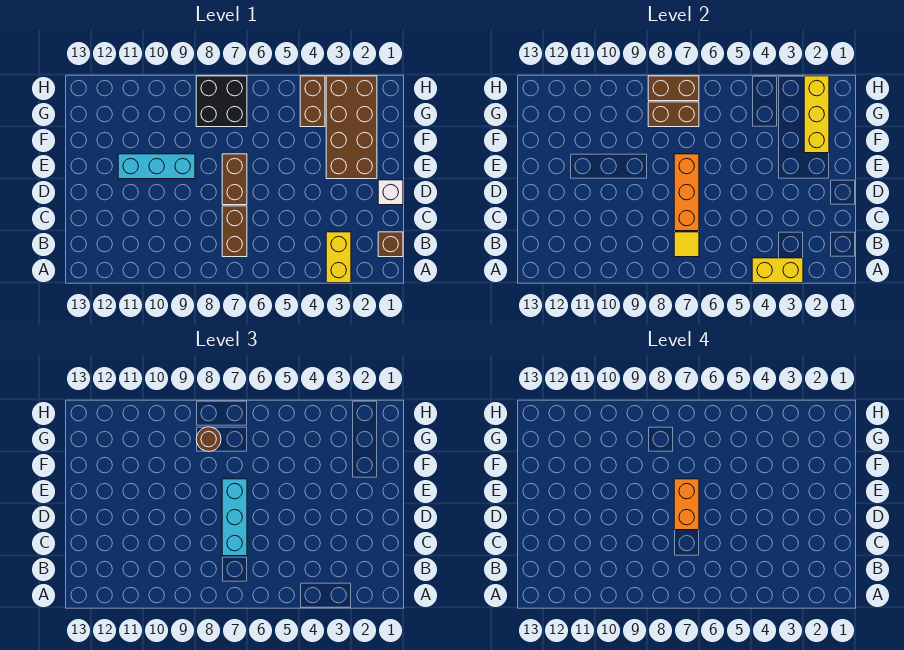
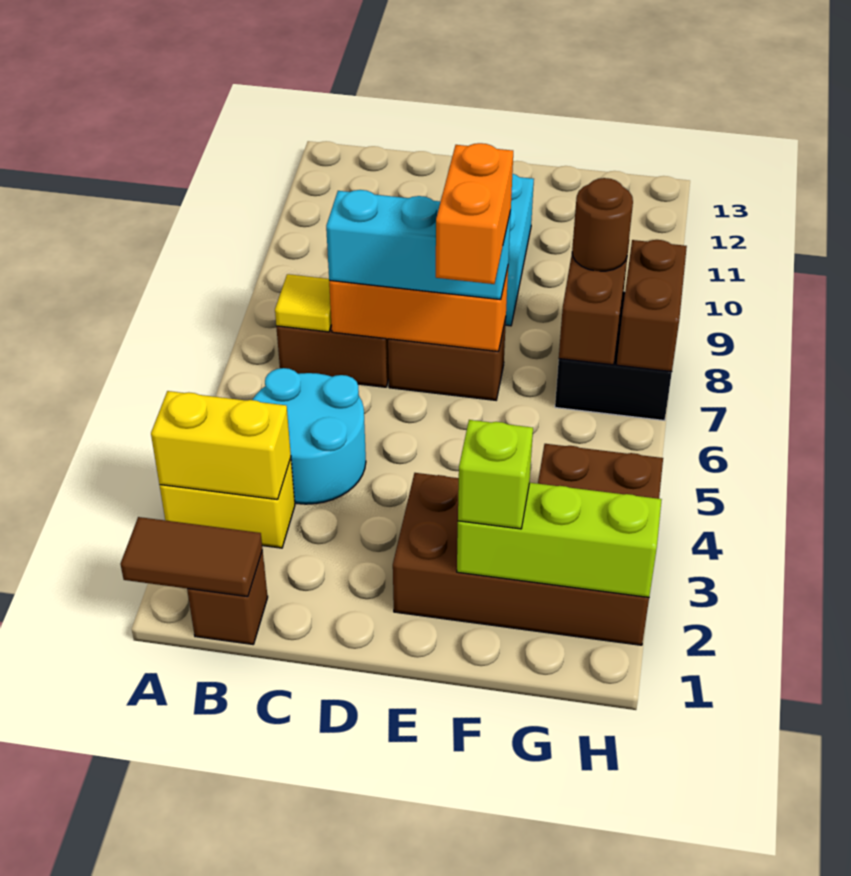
none -> brown 1x2 tile [121,517,262,597]
yellow 1x2 brick [752,258,803,283] -> yellow 1x2 brick turned to [151,391,291,500]
none -> cyan 2x2 round brick [253,368,366,504]
white 1x1 brick [378,180,403,205] -> none
orange 1x2 brick [674,479,699,530] -> orange 1x2 brick turned to [436,143,513,284]
yellow 1x3 brick [804,76,829,153] -> lime 1x3 brick [457,483,662,597]
none -> lime 1x1 brick [458,420,533,529]

